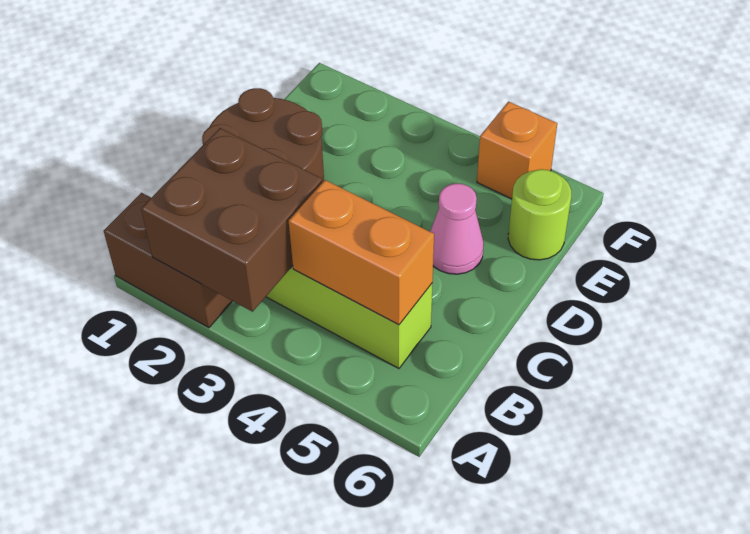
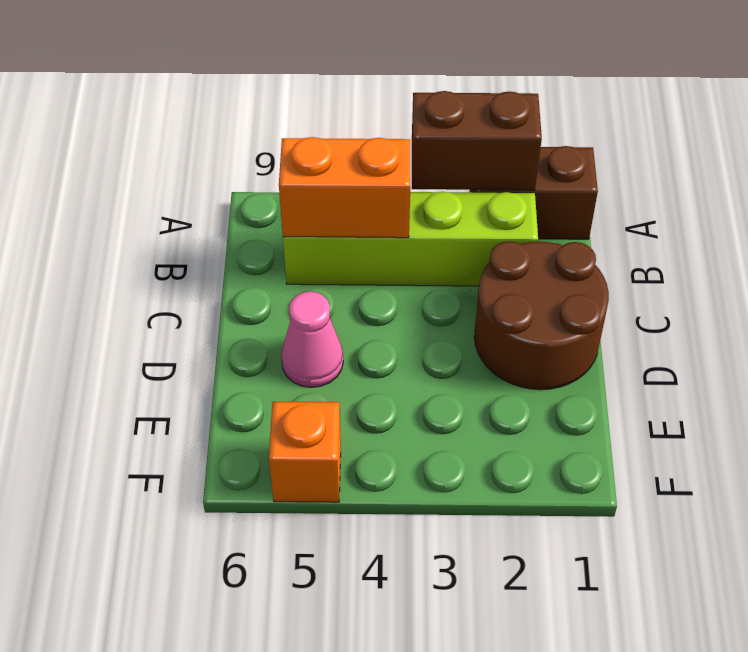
brown 2x2 brick [141,128,322,312] -> brown 1x2 brick [412,91,542,190]
lime 1x1 round brick [508,169,571,260] -> none

